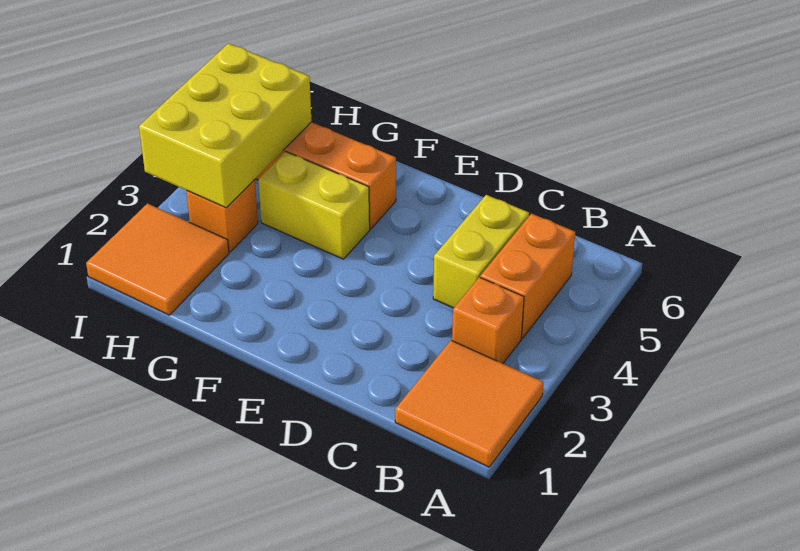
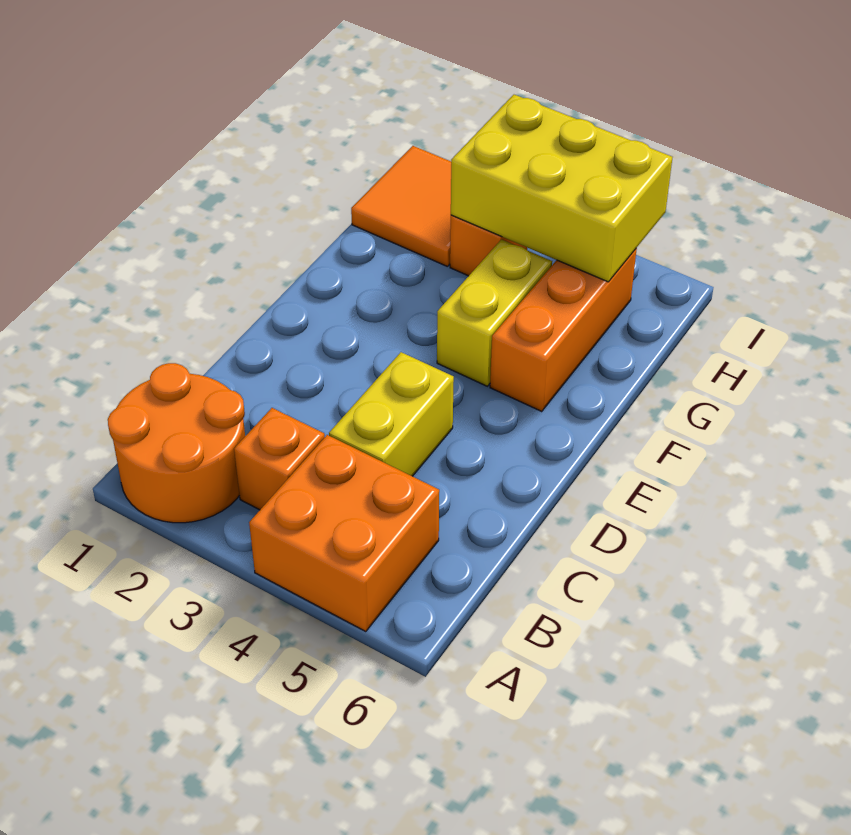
orange 2x2 tile [395,340,544,467] -> orange 2x2 round brick [108,363,245,523]
orange 1x2 brick [480,214,575,338] -> orange 2x2 brick [249,435,439,632]
yellow 1x2 brick [433,195,529,308] -> yellow 1x2 brick turned to [329,352,454,476]

